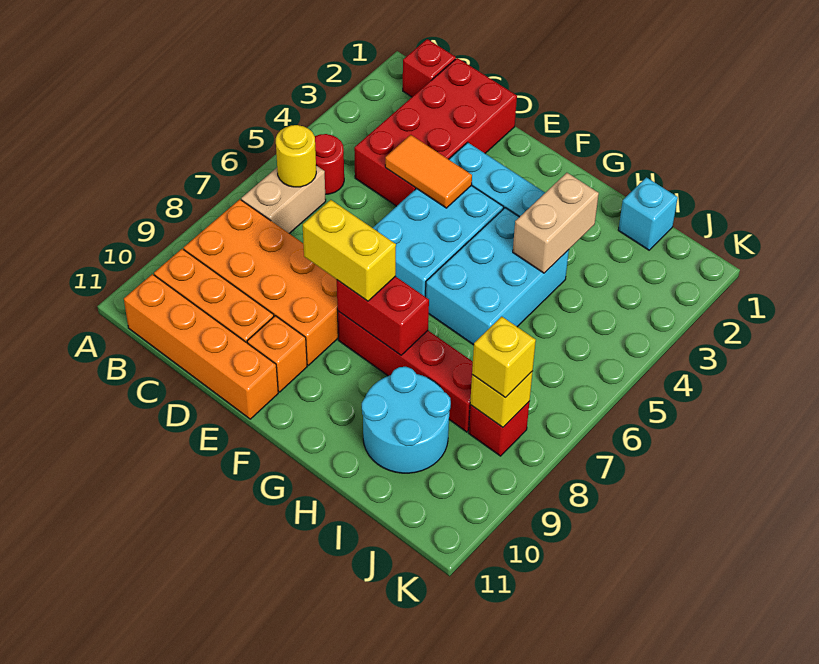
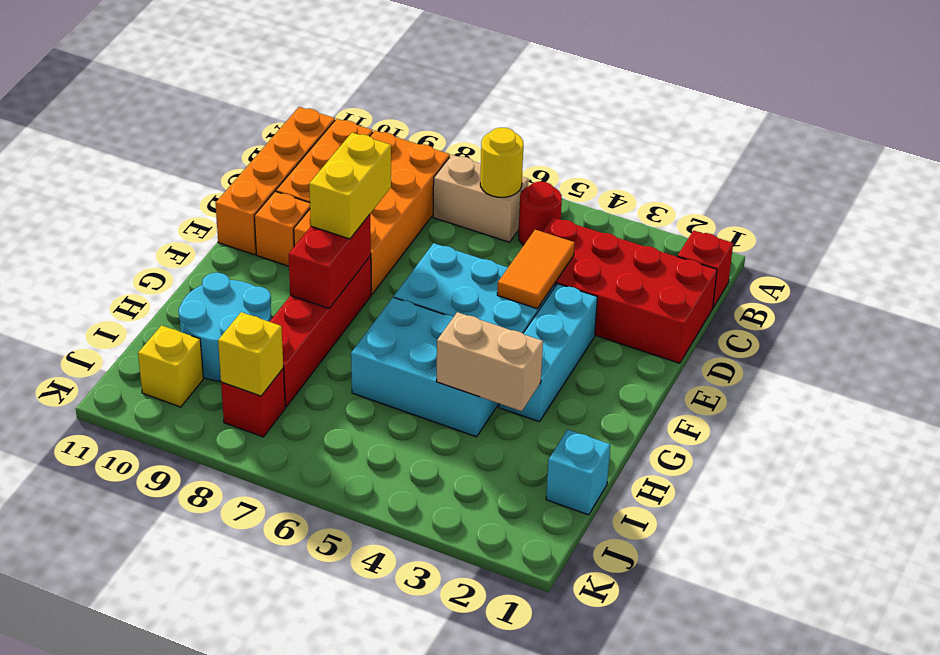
yellow 1x1 brick [472,316,536,398] -> yellow 1x1 brick moved to [138,325,203,407]

